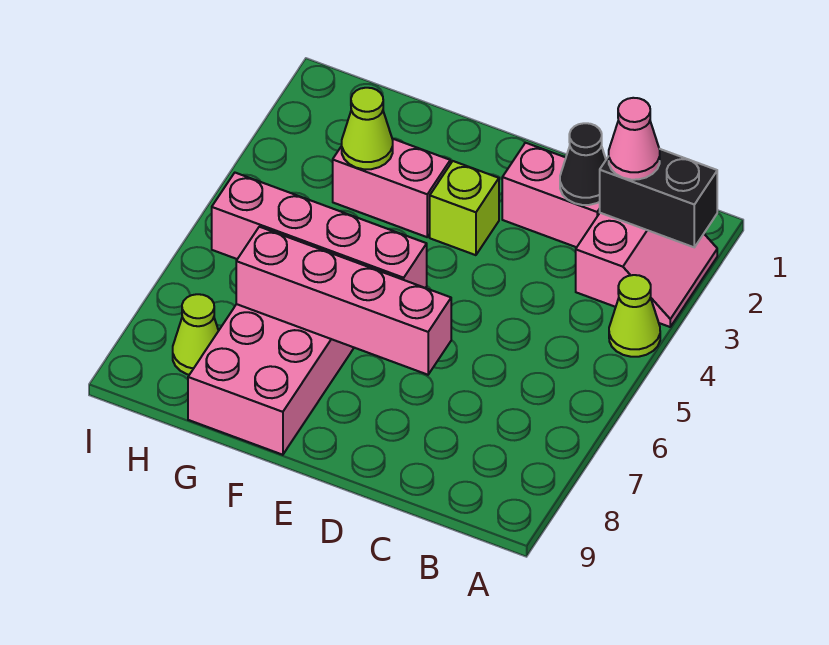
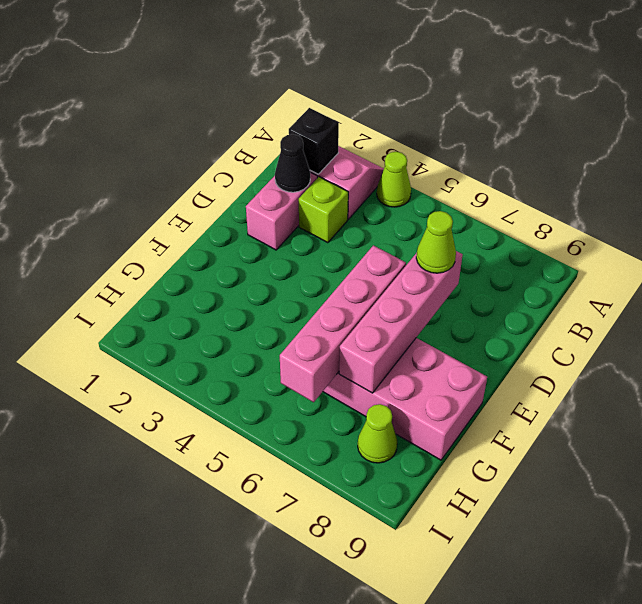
black 1x2 brick [600,149,717,247] -> black 1x1 brick [289,108,339,174]
pink 1x1 cone [609,98,660,180] -> none
lime 1x1 brick [430,161,499,255] -> lime 1x1 brick moved to [299,177,348,243]
pink 1x2 brick [333,139,450,237] -> none
lime 1x1 cone [342,88,393,169] -> lime 1x1 cone moved to [416,211,456,273]

